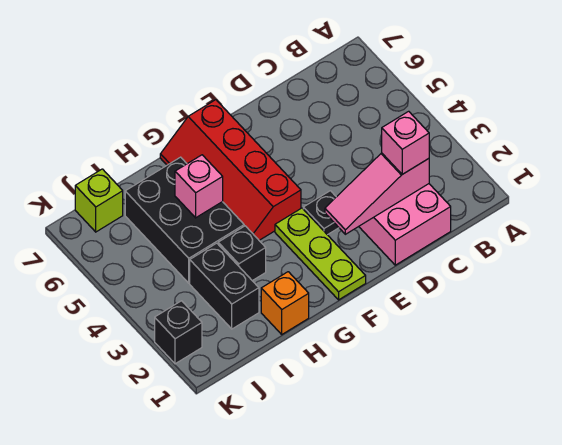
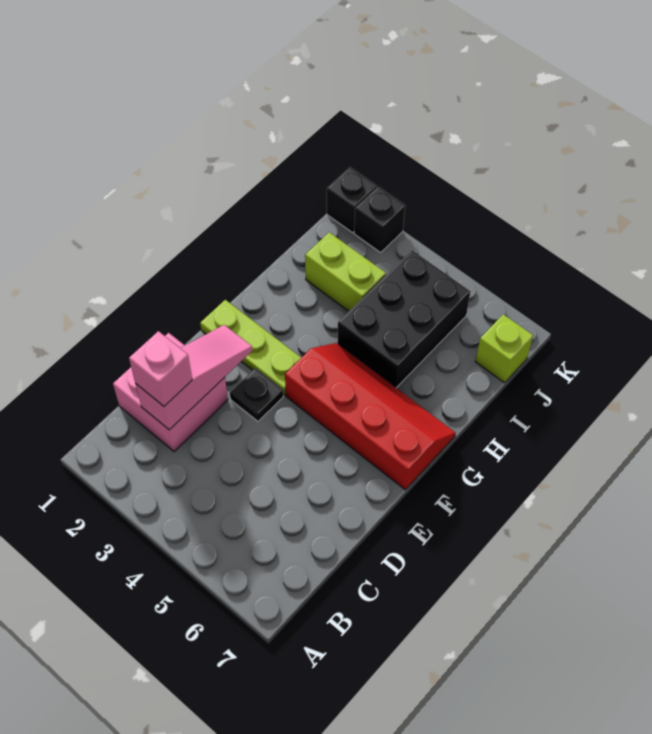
orange 1x1 brick [261,272,309,334] -> none
black 1x1 brick [218,226,266,281] -> black 1x1 brick moved to [327,167,377,233]
black 2x3 brick [125,157,244,283] -> black 2x3 brick turned to [337,250,471,388]
pink 1x1 brick [175,155,223,218] -> none
black 1x2 brick [190,243,259,329] -> lime 1x2 brick [305,232,386,311]

